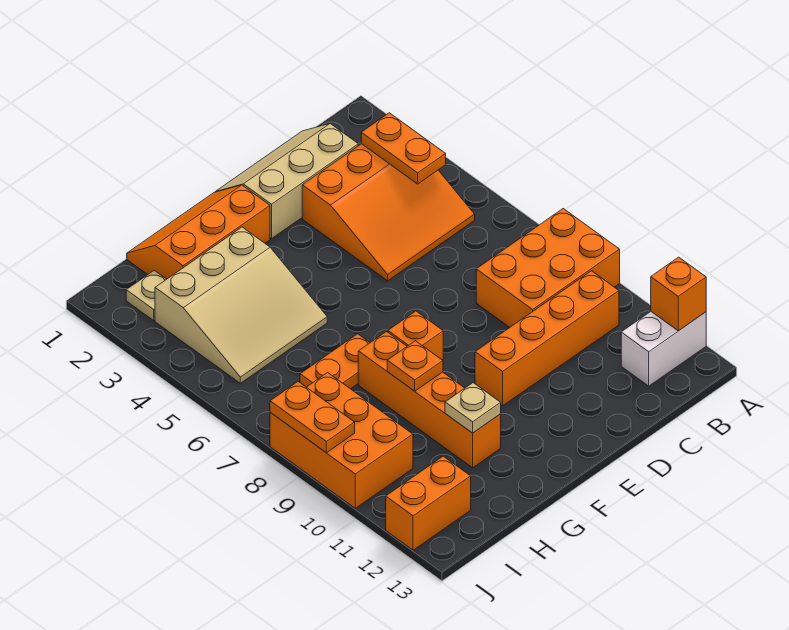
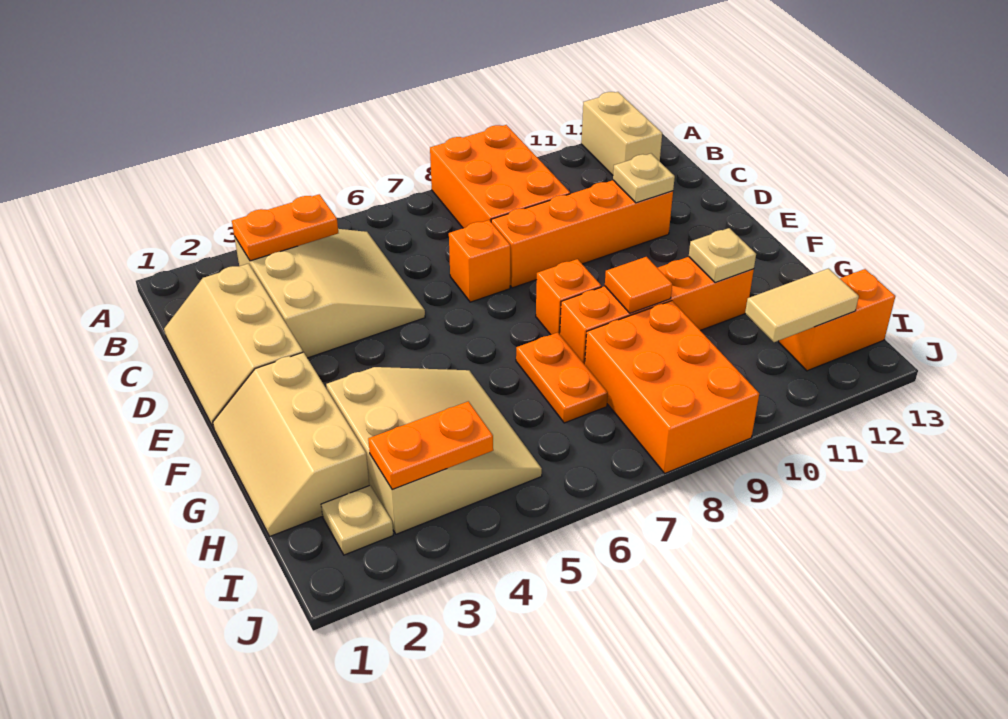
white 1x2 brick [621,312,706,386] -> tan 1x2 brick [581,92,662,175]
orange 1x1 brick [651,257,706,331] -> orange 1x1 brick moved to [449,220,510,302]
orange 3x3 slope [302,144,475,281] -> tan 3x3 slope [234,229,425,358]
orange 1x4 brick [475,271,619,406] -> orange 1x4 brick turned to [491,180,673,288]
none -> tan 1x1 plate [613,154,675,203]
orange 2x3 slope [127,185,270,279] -> tan 2x3 slope [213,352,369,536]
orange 1x1 plate [387,341,443,391] -> orange 1x1 tile [605,257,672,313]
orange 2x3 brick [270,373,413,508] -> orange 2x3 brick turned to [585,301,759,473]
none -> tan 1x2 tile [745,269,859,342]
orange 1x2 brick [386,456,471,550] -> orange 1x2 brick turned to [779,269,895,371]
orange 1x2 plate [270,382,355,453] -> orange 1x2 plate moved to [368,401,493,490]

